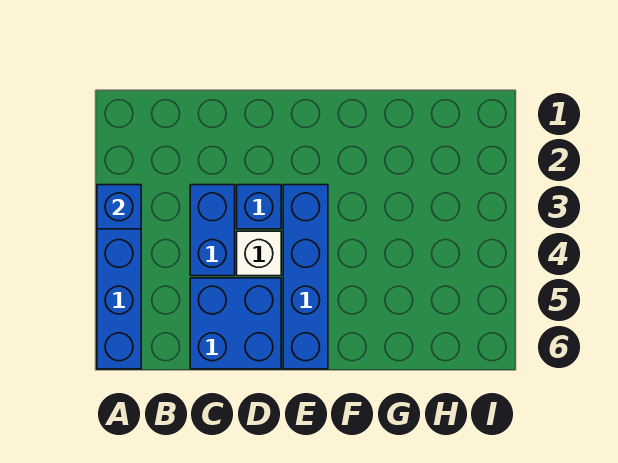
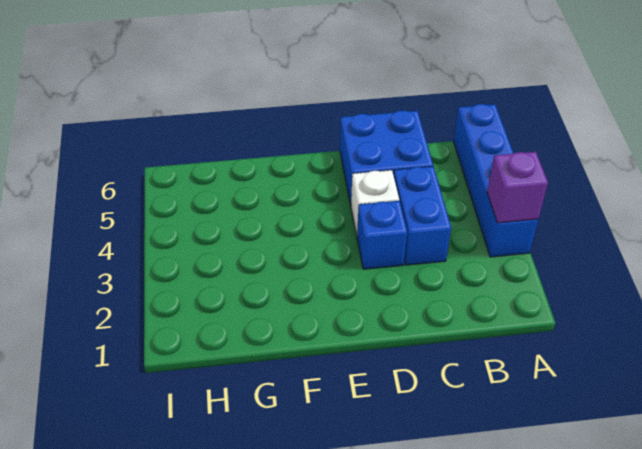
blue 1x1 brick [97,185,141,229] -> purple 1x1 brick [487,152,548,223]
blue 1x4 brick [283,185,328,369] -> none

